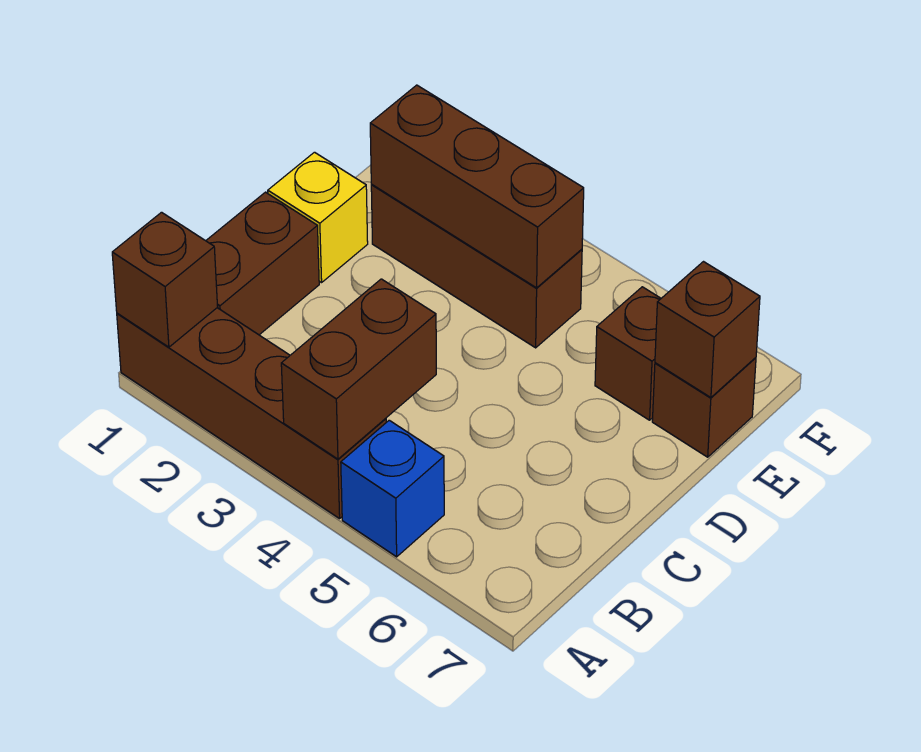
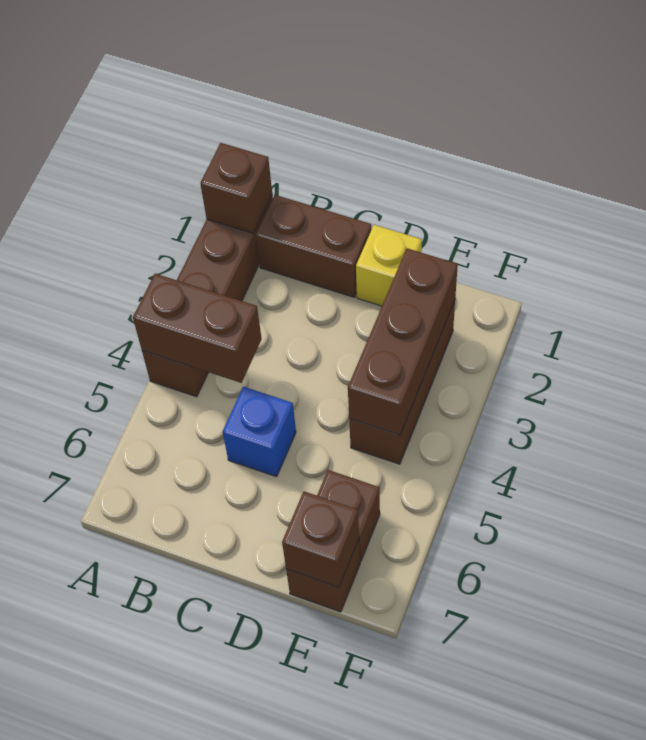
blue 1x1 brick [341,420,444,557] -> blue 1x1 brick moved to [223,387,296,477]

